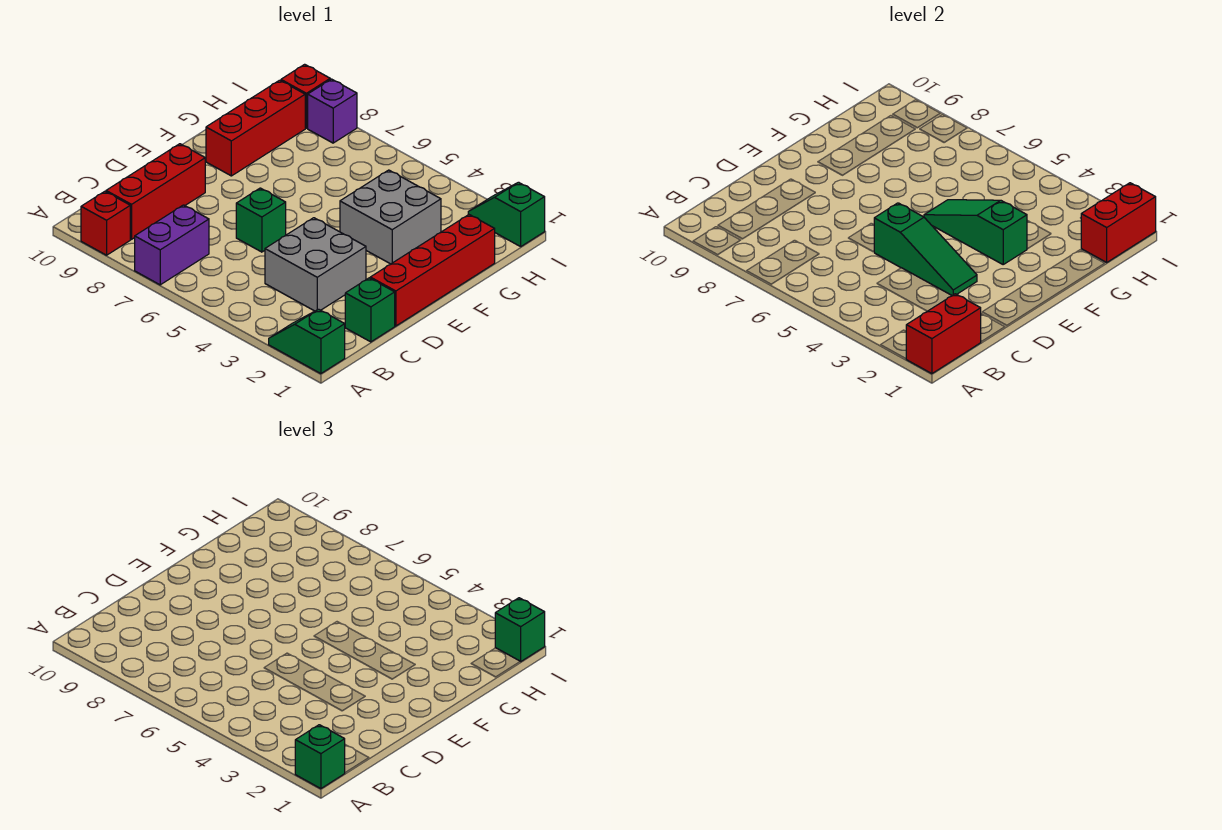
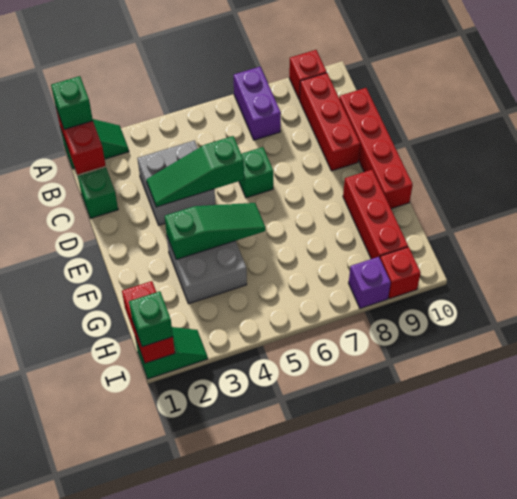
red 1x4 brick [370,215,495,326] -> red 1x4 brick moved to [339,88,413,209]

